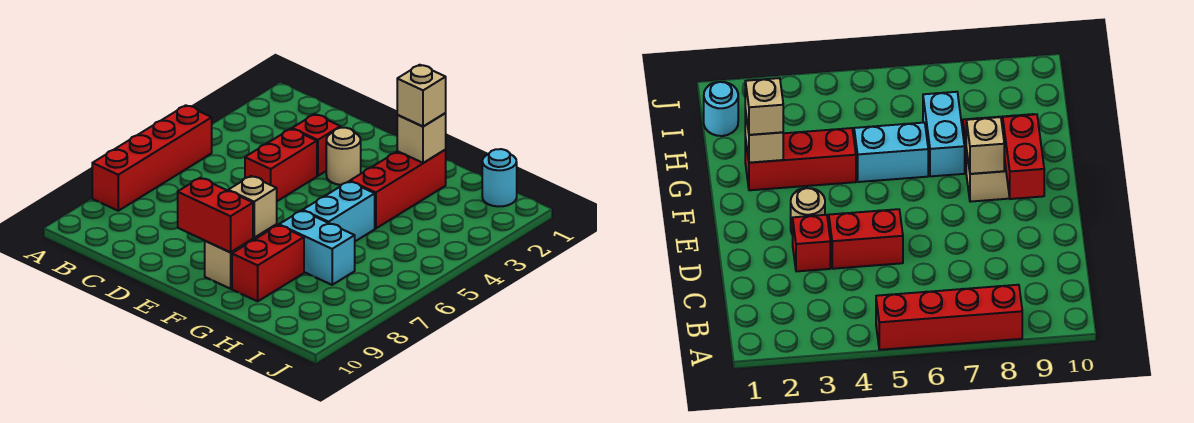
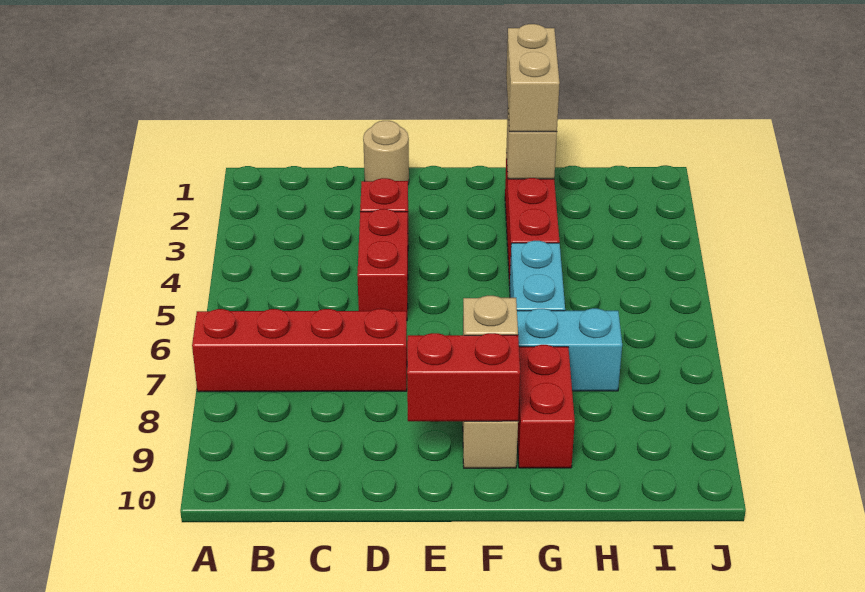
red 1x4 brick [92,105,212,211] -> red 1x4 brick turned to [192,309,407,392]
tan 1x1 round brick [326,128,361,185] -> tan 1x1 round brick moved to [363,121,409,183]
tan 1x1 brick [397,65,446,127] -> tan 1x2 brick [506,24,560,132]
cyan 1x1 round brick [482,149,517,206] -> none

